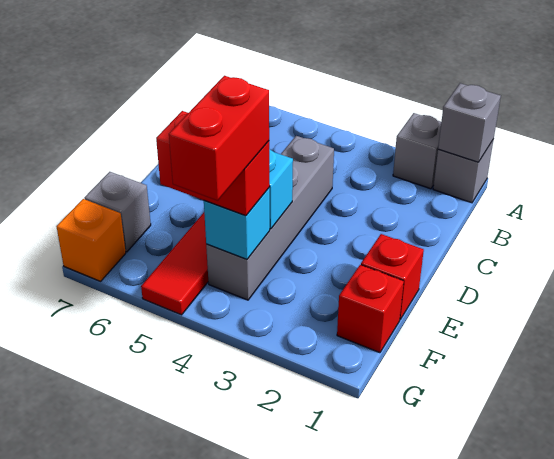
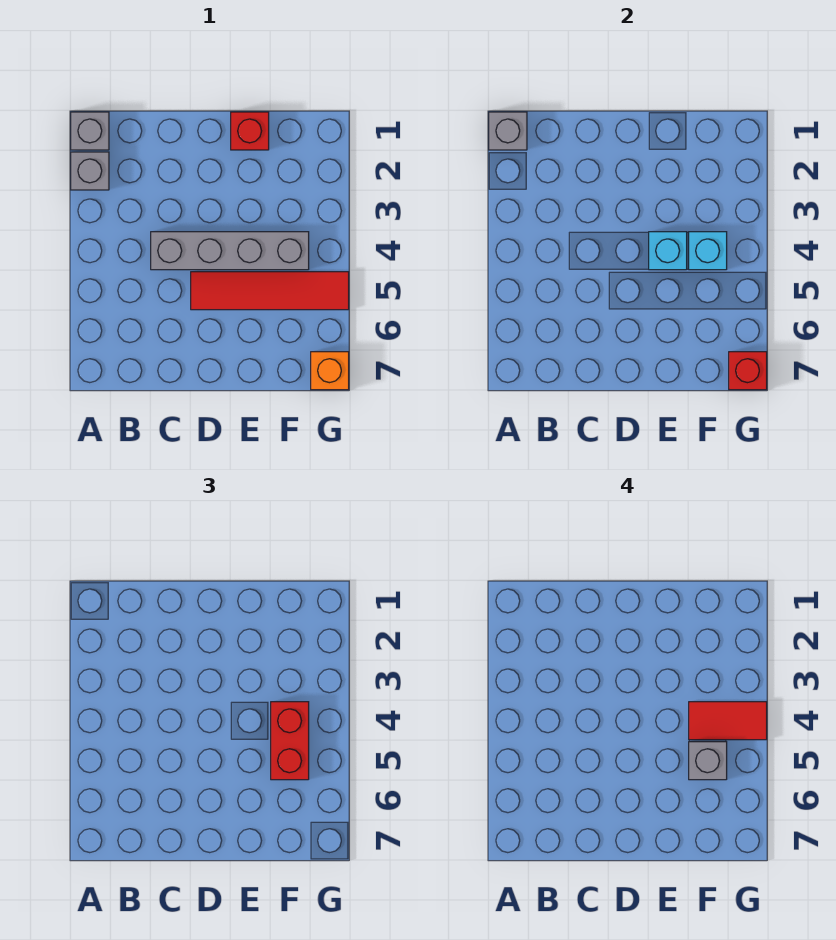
red 1x1 brick [337,265,404,353] -> red 1x1 brick moved to [729,352,767,390]
red 1x2 brick [169,76,269,201] -> red 1x2 tile [689,702,767,740]
grey 1x1 brick [85,172,151,252] -> grey 1x1 brick moved to [689,742,727,780]

